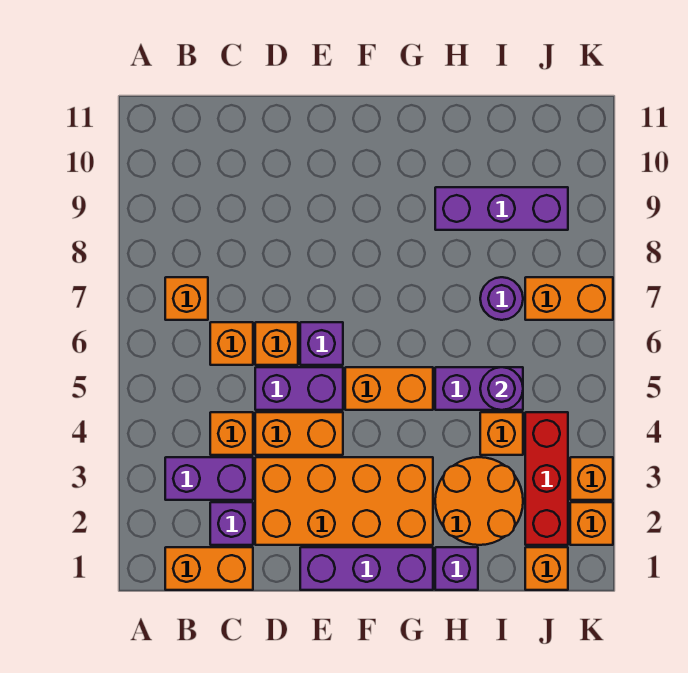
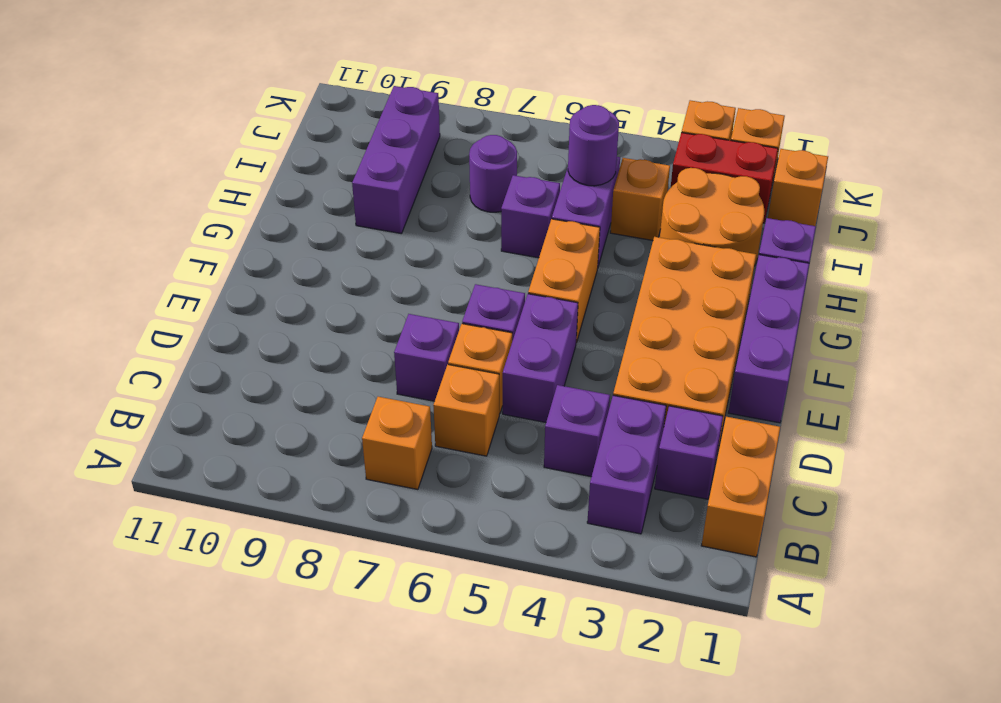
orange 1x1 brick [210,412,253,455] -> purple 1x1 brick [544,385,610,477]
orange 1x2 brick [255,412,343,455] -> none
none -> purple 1x1 brick [394,314,459,401]
none -> purple 1x1 brick [501,175,560,258]
red 1x3 brick [525,412,568,545] -> red 1x2 brick [671,133,778,223]
orange 1x2 brick [525,277,613,320] -> none

